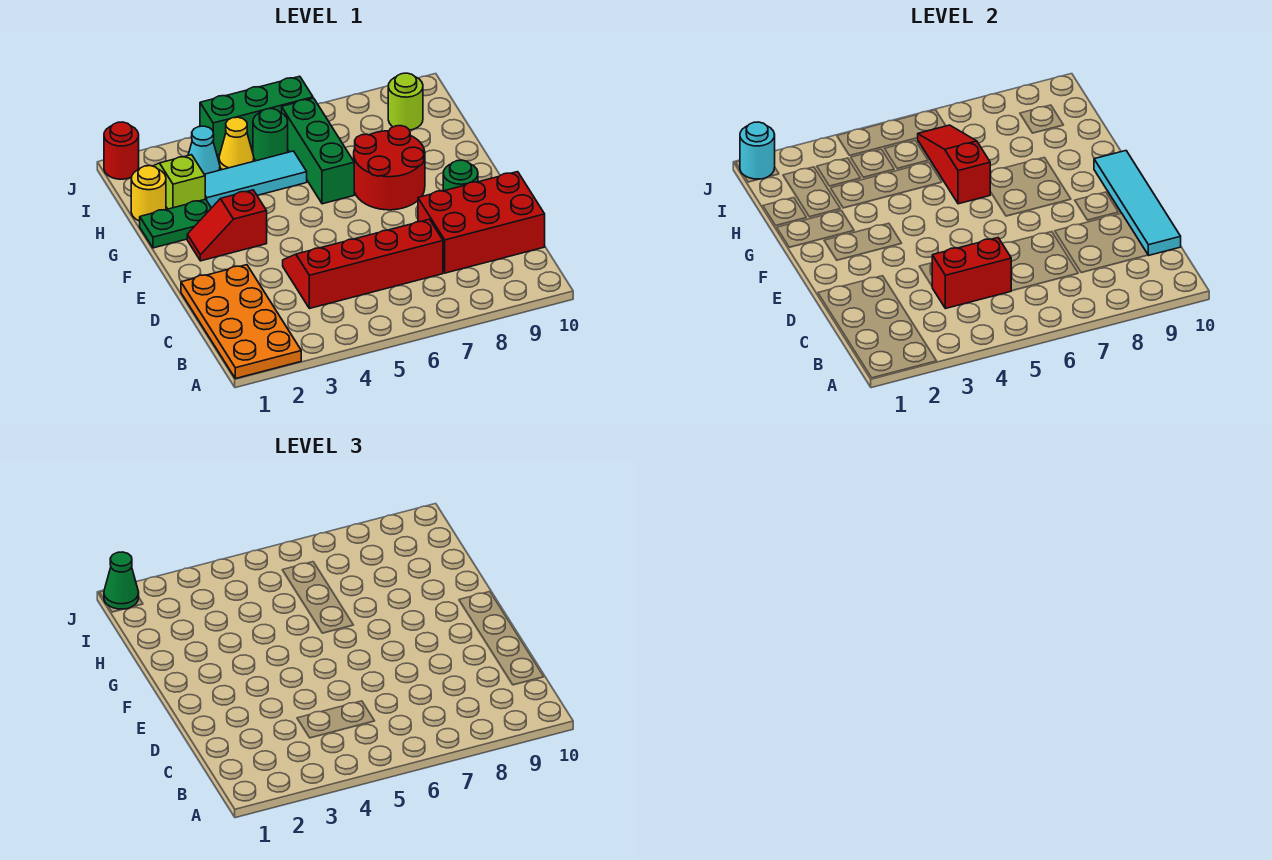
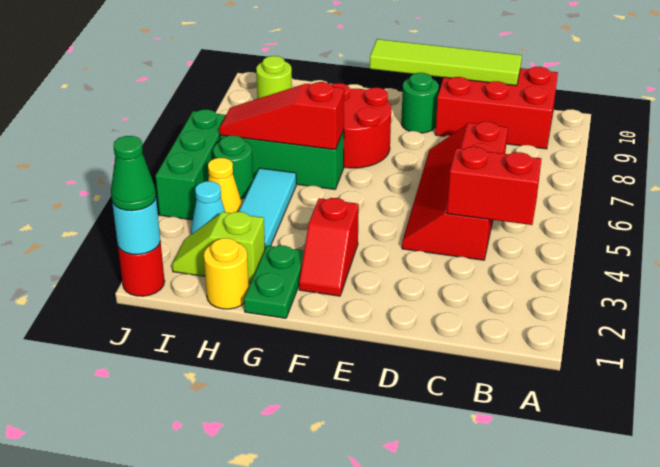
orange 2x4 plate [181,265,301,379] -> none
red 1x2 brick [932,238,1011,309] -> red 1x2 brick turned to [447,147,541,225]
red 2x3 brick [418,172,545,273] -> red 2x3 brick turned to [435,67,558,149]
cyan 1x4 tile [1094,151,1181,256] -> lime 1x4 tile [370,39,522,86]

